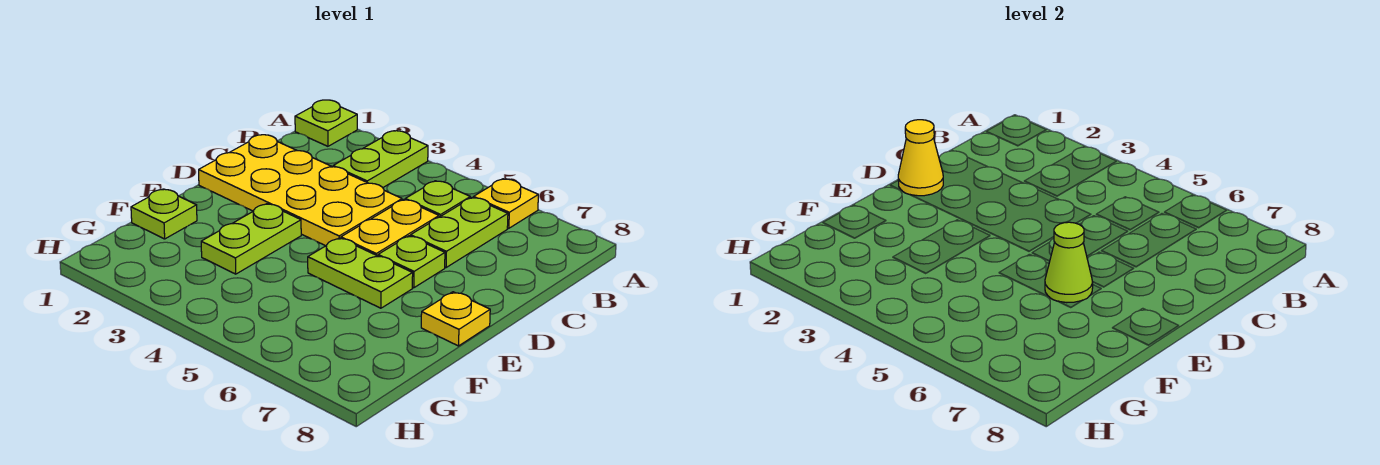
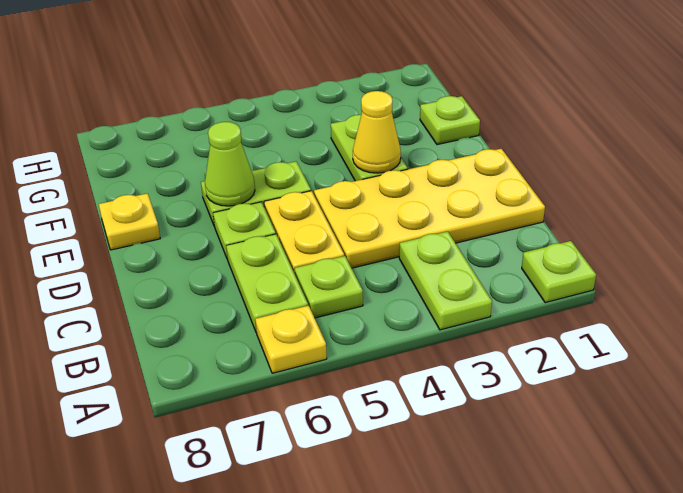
yellow 1x1 cone [898,120,943,196] -> yellow 1x1 cone moved to [353,91,401,173]

